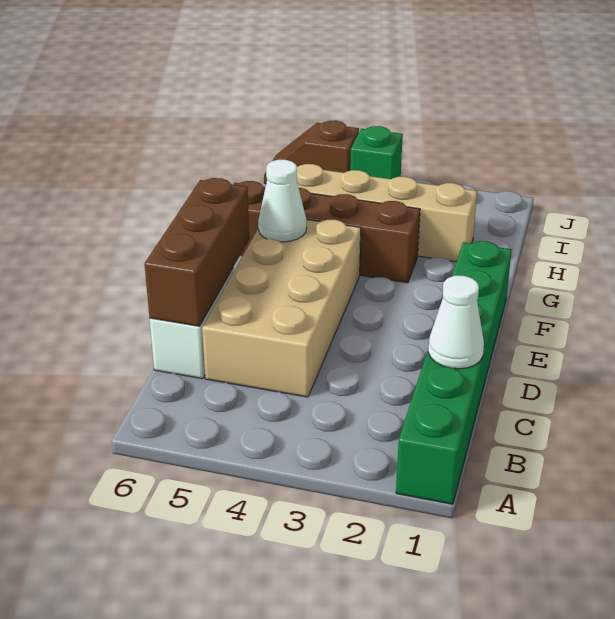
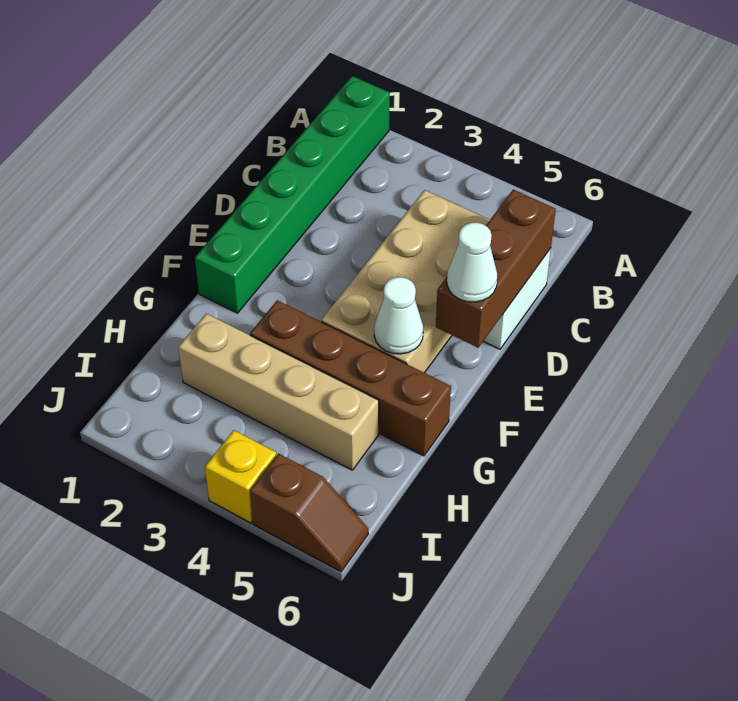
white 1x1 cone [428,276,484,369] -> white 1x1 cone moved to [447,223,497,302]
green 1x1 brick [350,126,403,179] -> yellow 1x1 brick [205,430,277,523]

